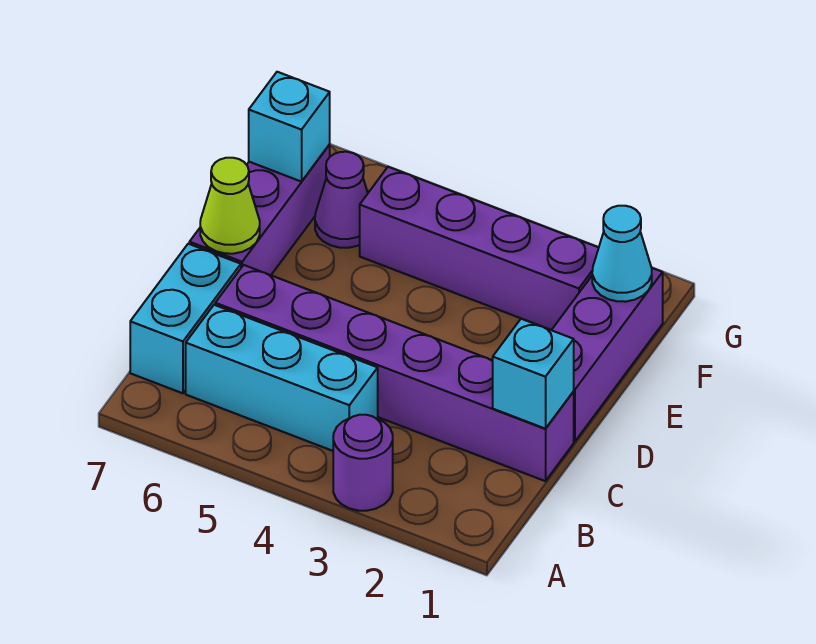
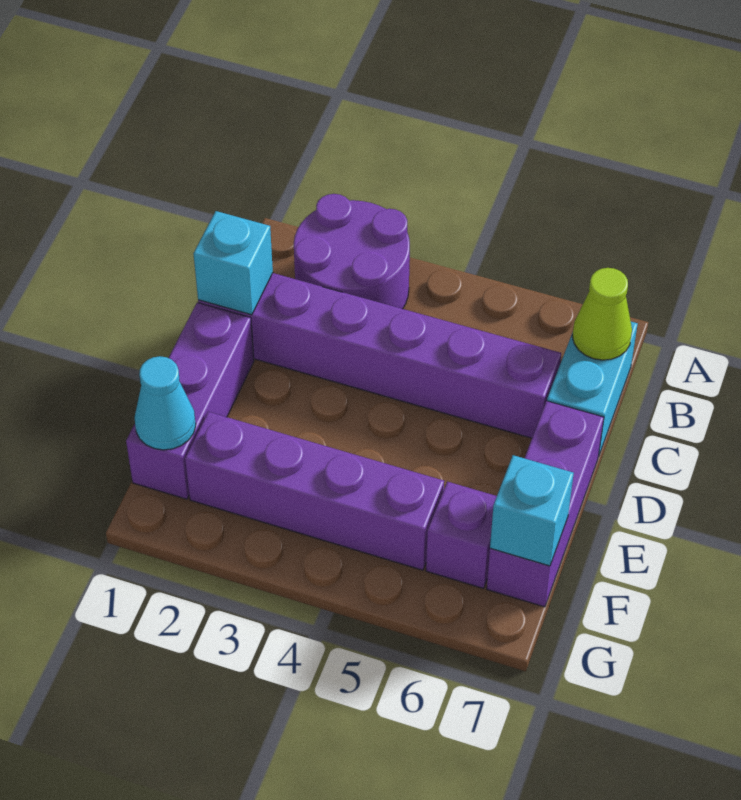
purple 1x1 round brick [333,415,393,511] -> purple 2x2 round brick [294,194,410,309]
cyan 1x3 brick [186,305,378,451] -> none
lime 1x1 cone [200,158,260,254] -> lime 1x1 cone moved to [572,268,632,360]
purple 1x1 cone [315,152,368,248] -> purple 1x1 brick [426,482,497,588]

